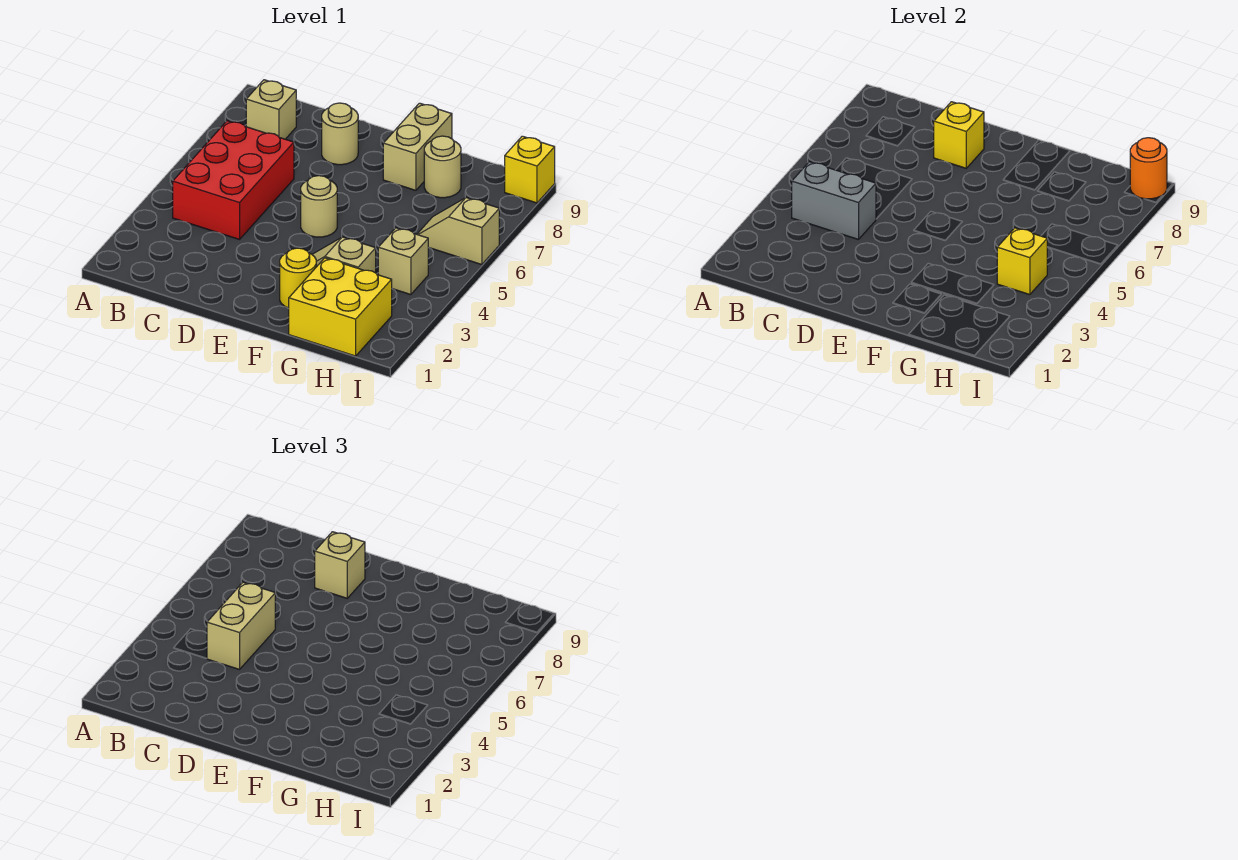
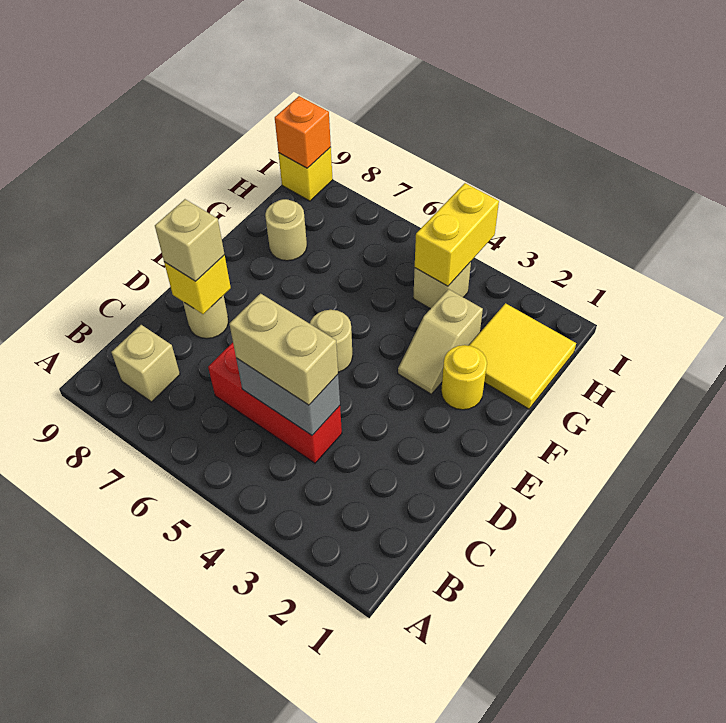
red 2x3 brick [173,121,294,240] -> red 1x3 brick [208,343,342,463]
grey 1x2 brick [792,162,876,240] -> grey 1x2 brick turned to [236,358,340,435]
tan 1x2 brick [383,103,452,190] -> none
yellow 2x2 brick [289,258,392,356] -> yellow 2x2 tile [469,303,576,409]
yellow 1x1 brick [997,228,1047,295] -> yellow 1x2 brick [415,183,499,286]
tan 1x2 slope [417,198,499,265] -> none
orange 1x1 round brick [1130,138,1167,199] -> orange 1x1 brick [275,96,331,168]

